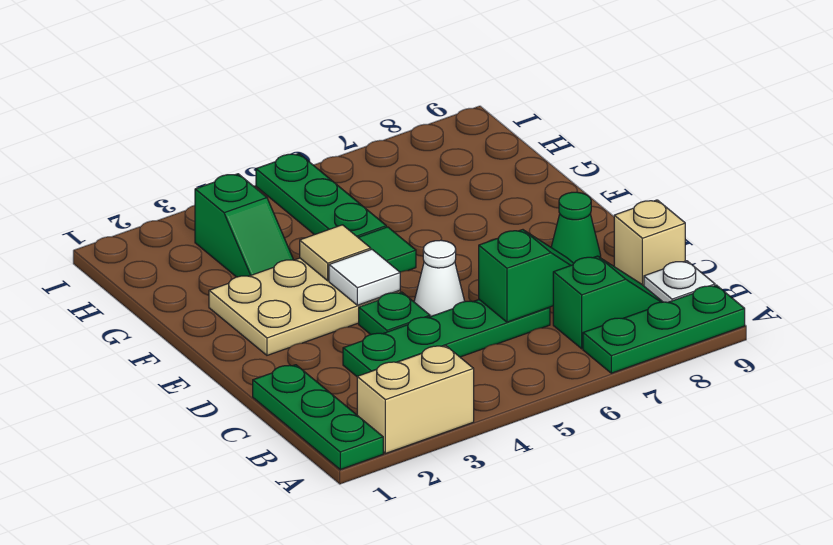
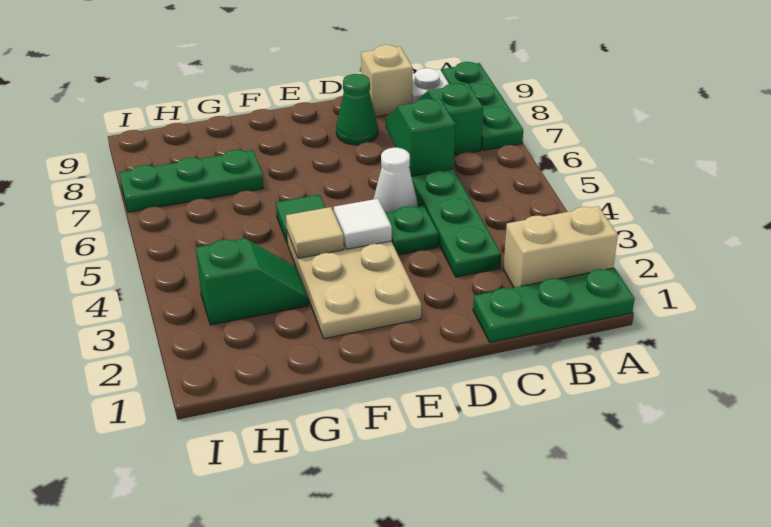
tan 1x2 brick [357,345,474,453] -> tan 1x2 brick turned to [503,206,618,288]
green 1x3 plate [256,153,386,237] -> green 1x3 plate moved to [119,150,264,212]

